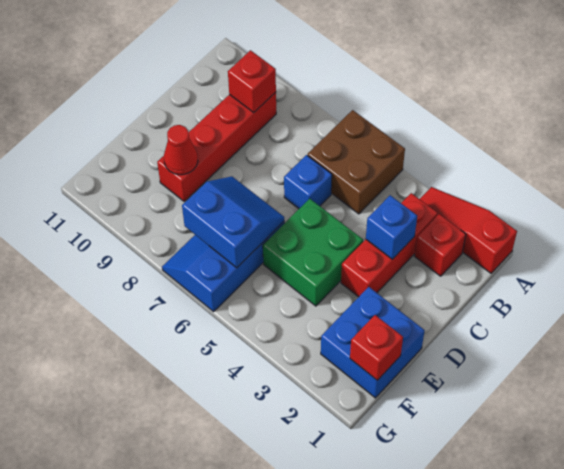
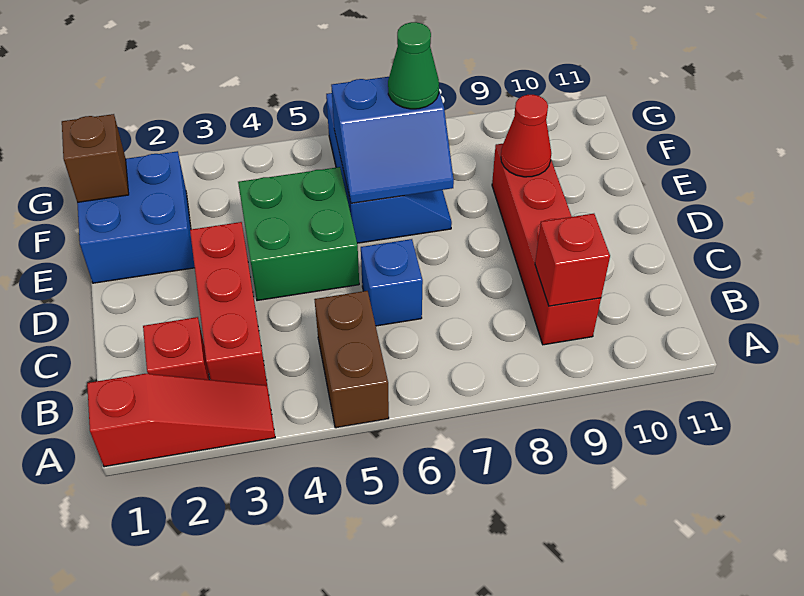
brown 2x2 brick [308,110,405,214] -> brown 1x2 brick [314,291,389,428]
blue 1x1 brick [366,195,417,259] -> none
red 1x1 brick [350,315,403,380] -> brown 1x1 brick [62,114,129,202]
none -> green 1x1 cone [388,22,439,109]

